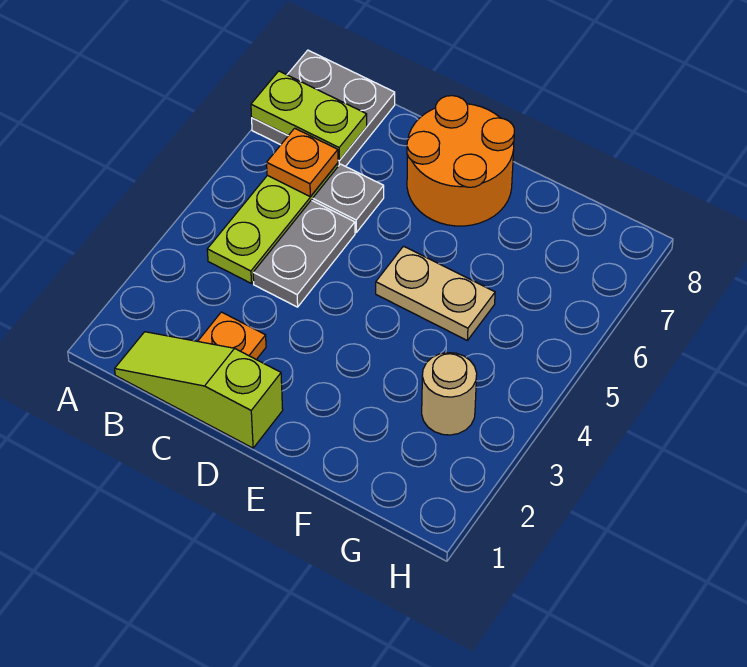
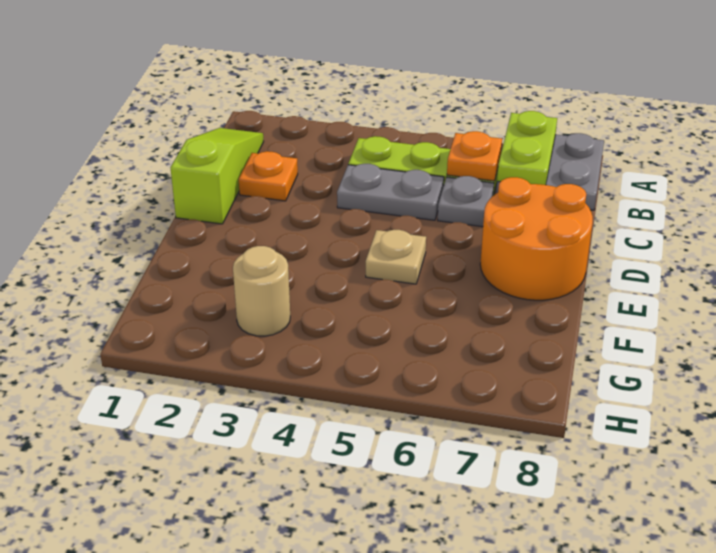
tan 1x2 plate [376,246,495,340] -> tan 1x1 plate [366,230,426,284]

